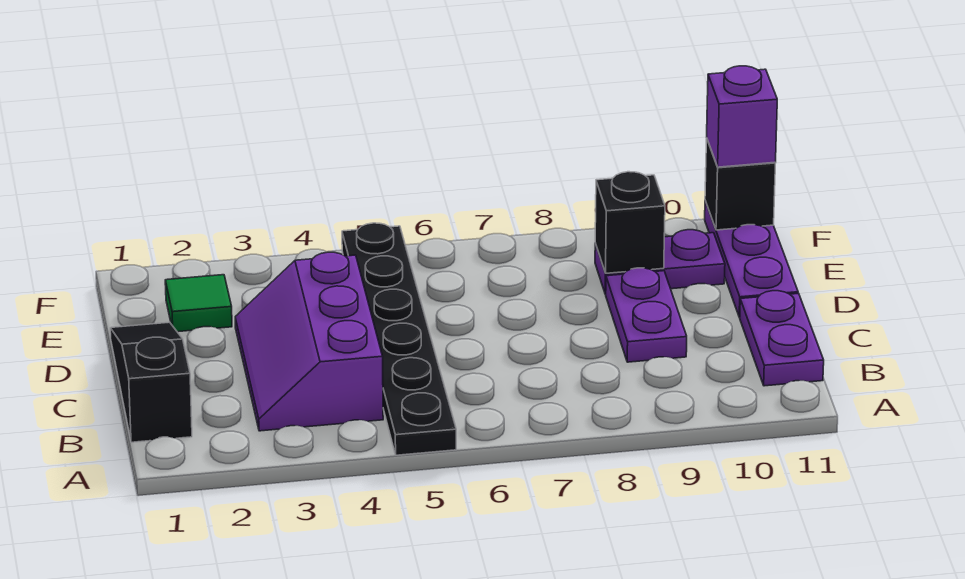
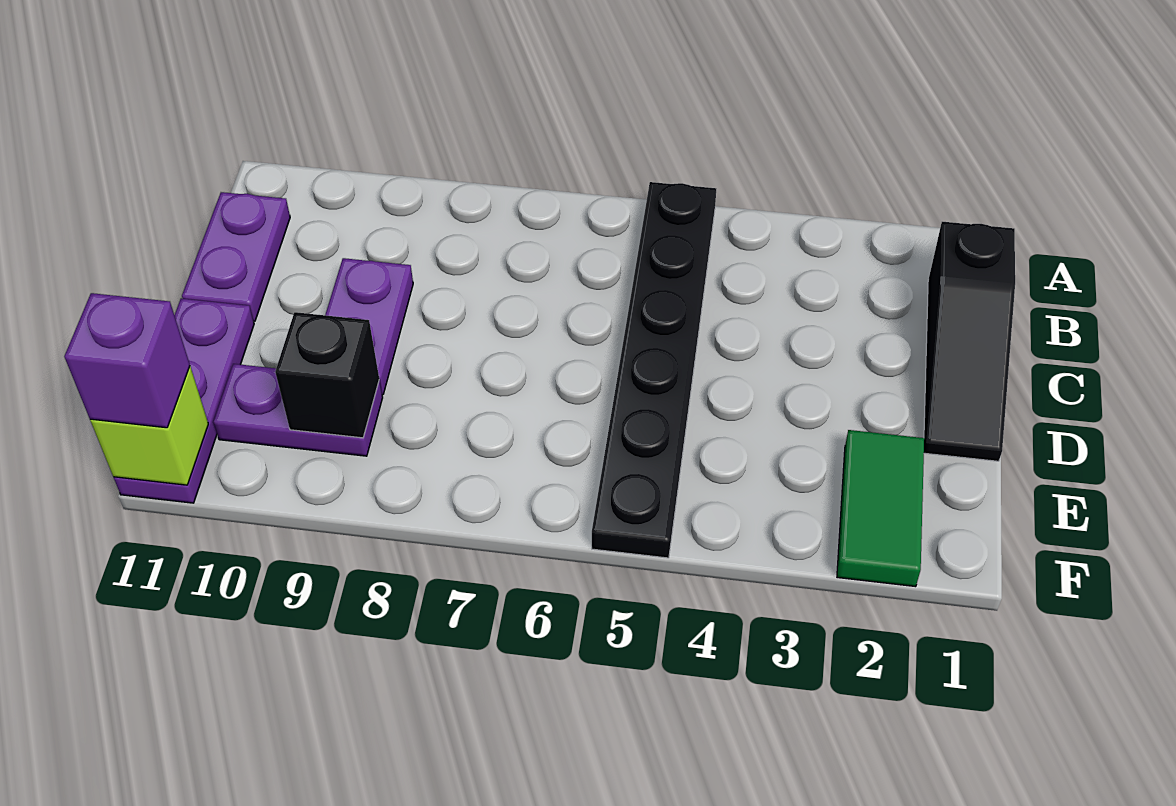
purple 2x3 slope [235,252,383,431] -> none
green 1x1 tile [165,275,232,332] -> green 1x2 tile [837,430,924,587]
black 1x1 brick [705,139,775,230] -> lime 1x1 brick [90,367,208,485]

